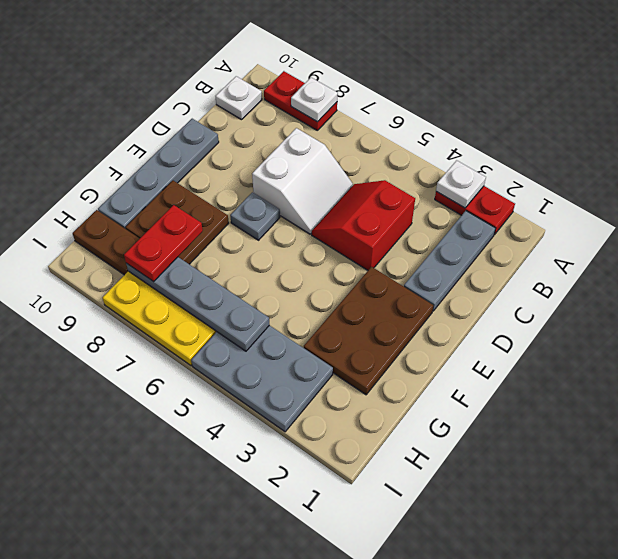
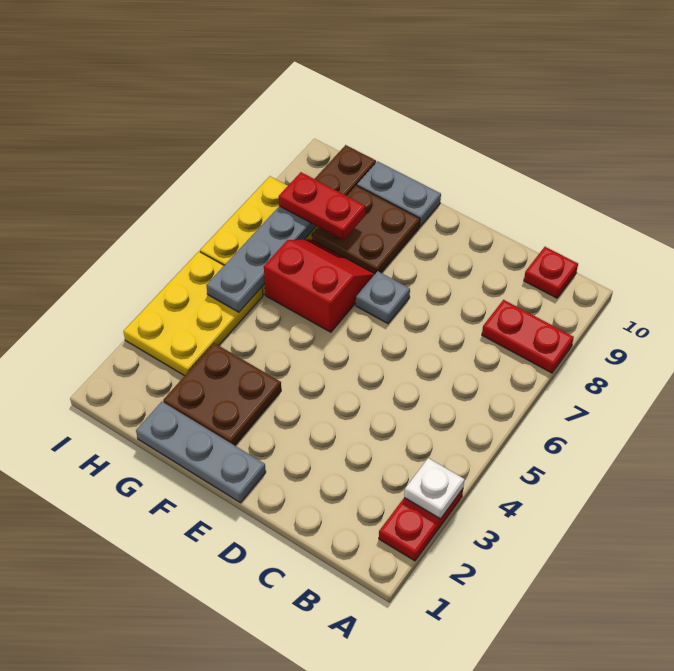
red 1x2 plate [264,71,337,130] -> red 1x2 plate turned to [482,300,574,373]
white 1x1 plate [291,78,338,122] -> none
grey 1x3 plate [404,211,495,311] -> grey 1x3 plate moved to [136,402,266,503]
white 1x1 plate [215,76,262,120] -> red 1x1 plate [524,247,578,298]
red 2x2 slope [312,180,415,270] -> red 2x2 slope moved to [264,239,375,332]
white 2x2 slope [252,128,353,234] -> none
grey 1x4 plate [98,119,219,229] -> grey 1x2 plate [357,161,441,227]
brown 2x3 plate [304,267,433,395] -> brown 2x2 plate [163,343,281,445]
grey 2x3 plate [191,325,333,432] -> yellow 2x3 plate [123,252,263,376]

